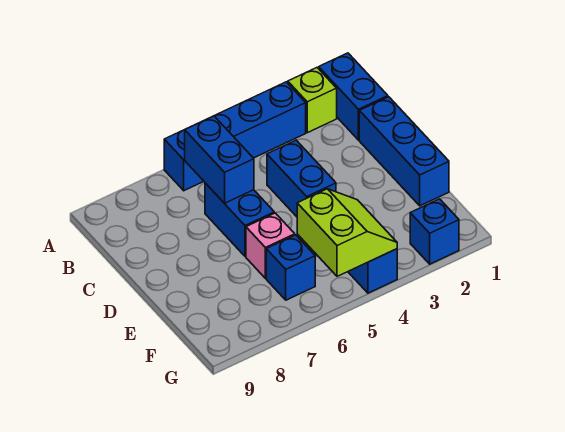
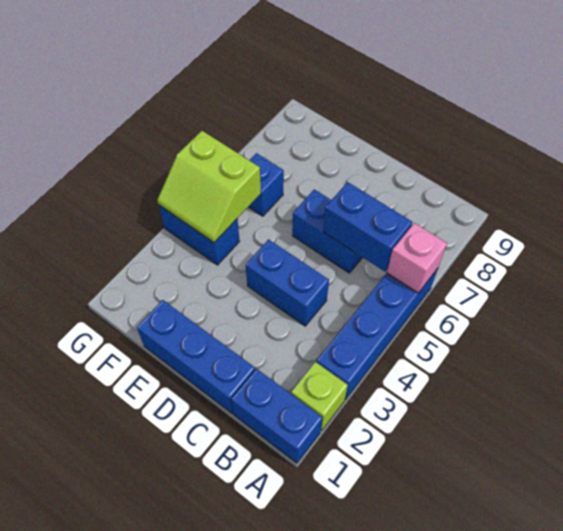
pink 1x1 brick [246,213,295,278] -> pink 1x1 brick moved to [387,223,447,293]
blue 1x1 brick [410,199,459,264] -> none

